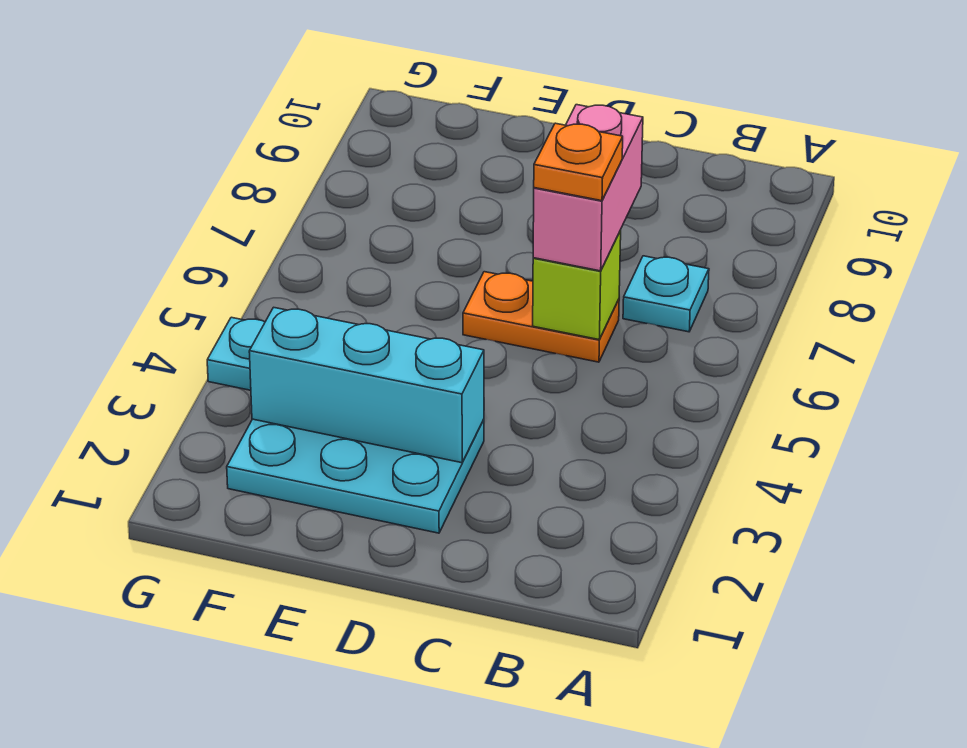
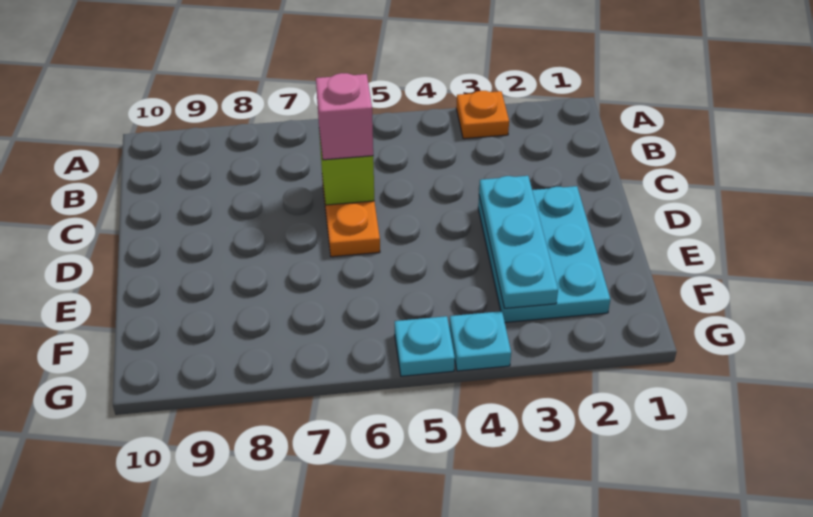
cyan 1x1 plate [623,256,709,332] -> cyan 1x1 plate moved to [395,316,455,376]
pink 1x2 brick [533,105,643,271] -> pink 1x1 brick [316,73,373,160]
orange 1x1 plate [534,123,623,201] -> orange 1x1 plate moved to [456,91,509,139]
cyan 1x3 brick [249,307,484,463] -> cyan 1x3 plate [479,176,558,308]

